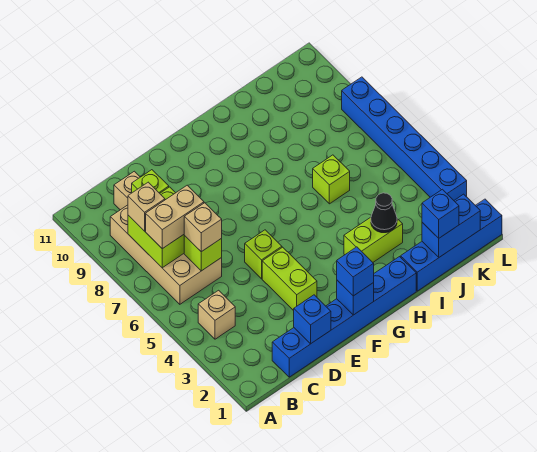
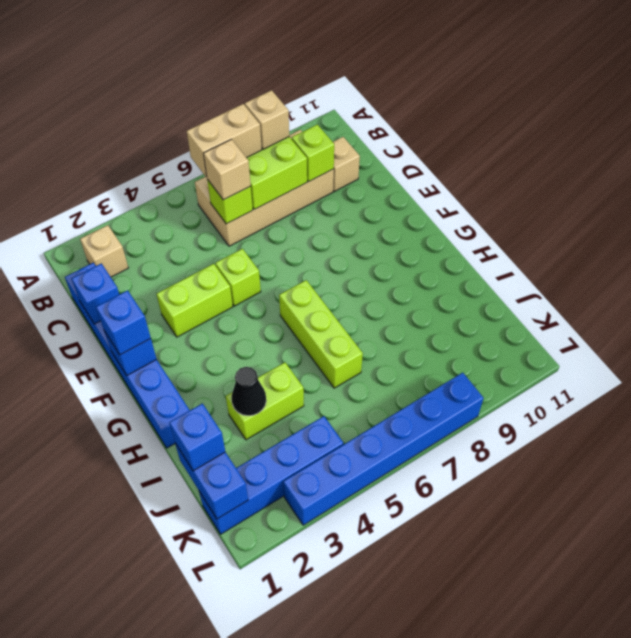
tan 1x1 brick [198,290,235,339] -> tan 1x1 brick moved to [80,225,128,277]
tan 1x2 brick [146,185,204,249] -> tan 1x2 brick turned to [187,104,262,177]
lime 1x2 brick [344,217,403,262] -> lime 1x2 brick turned to [226,362,304,440]
blue 1x4 brick [401,199,502,291] -> blue 1x4 brick turned to [199,416,343,534]
lime 1x1 brick [313,155,350,204] -> lime 1x3 brick [279,280,363,388]

